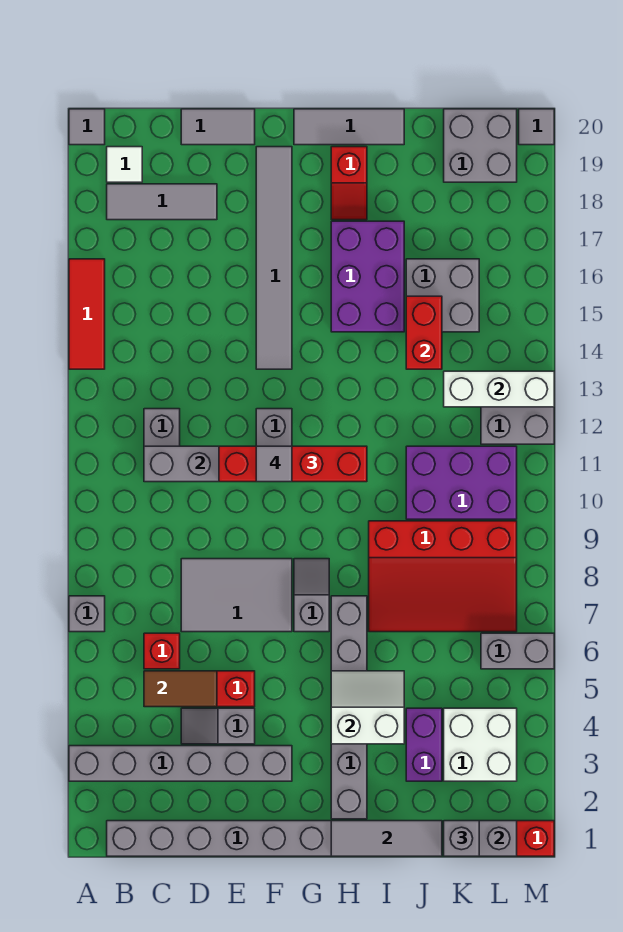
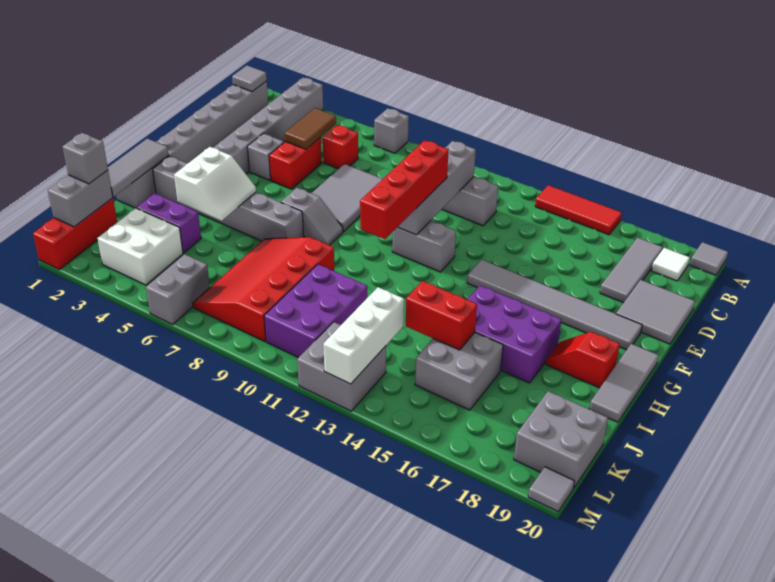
grey 1x2 tile [181,109,255,145] -> grey 2x2 tile [616,280,695,344]
grey 1x1 tile [256,446,292,482] -> grey 1x1 tile moved to [232,66,267,92]

